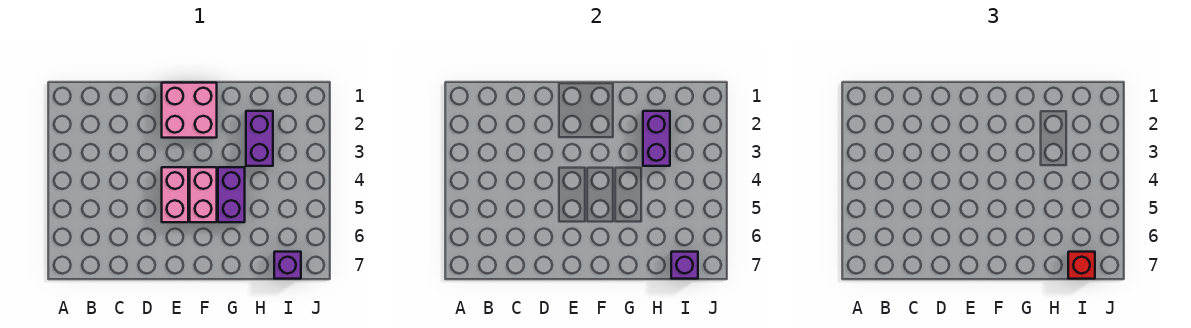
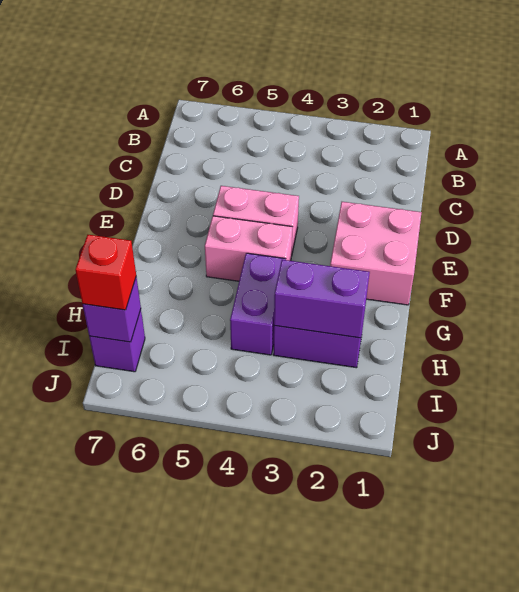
purple 1x2 brick [218,167,245,222] -> purple 1x2 brick turned to [230,253,286,355]

